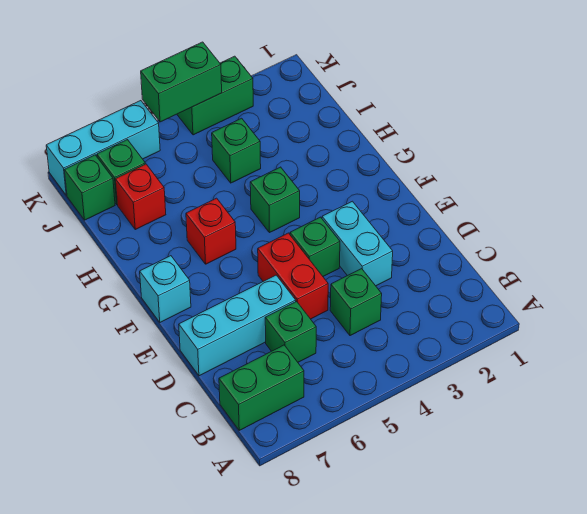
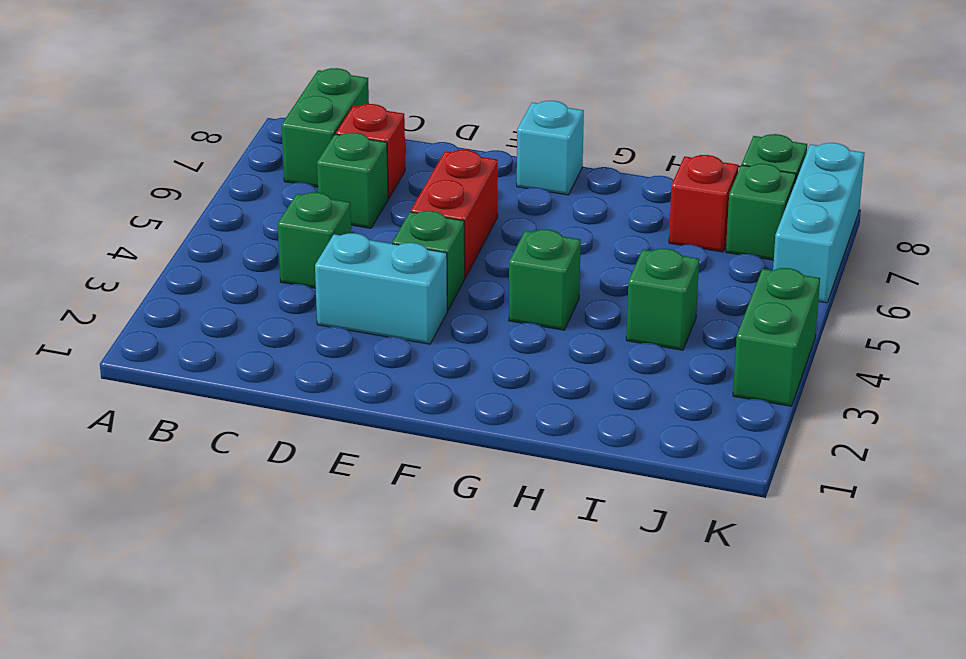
red 1x2 brick [258,233,328,319] -> red 1x2 brick turned to [411,150,498,278]
cyan 1x3 brick [179,275,296,376] -> none
red 1x1 brick [186,198,236,264] -> red 1x1 brick moved to [336,104,405,198]
green 1x2 brick [141,42,222,122] -> none

